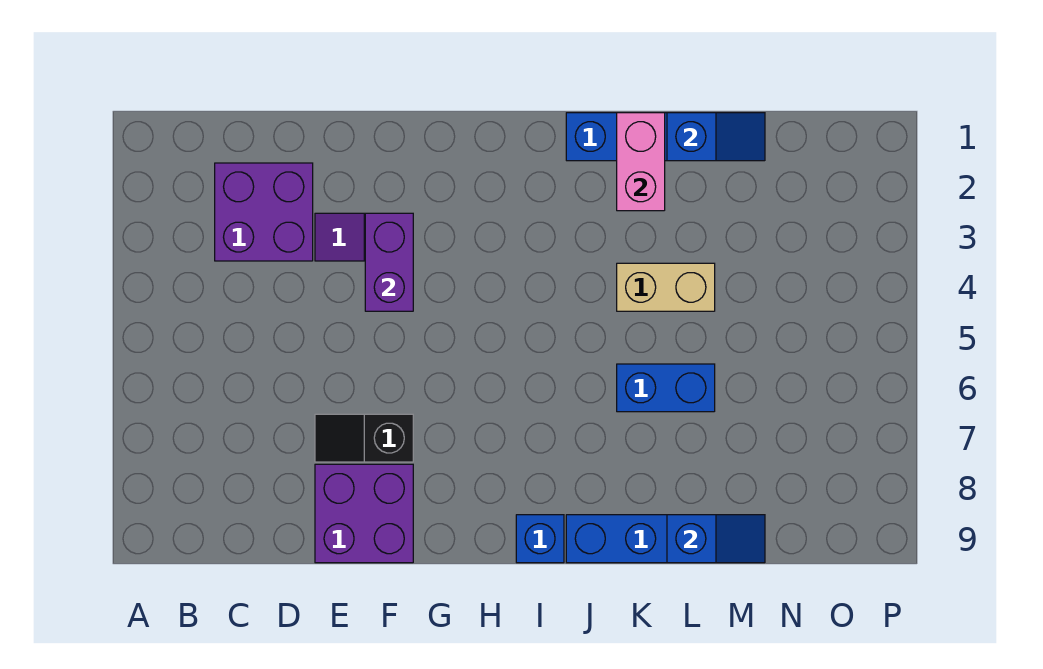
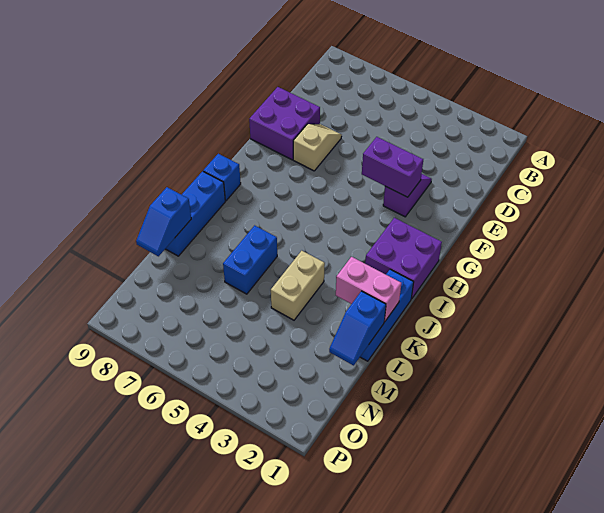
purple 2x2 brick [215,163,313,261] -> purple 2x2 brick moved to [365,218,442,299]
black 1x2 slope [315,414,413,462] -> tan 1x2 slope [293,124,342,171]

